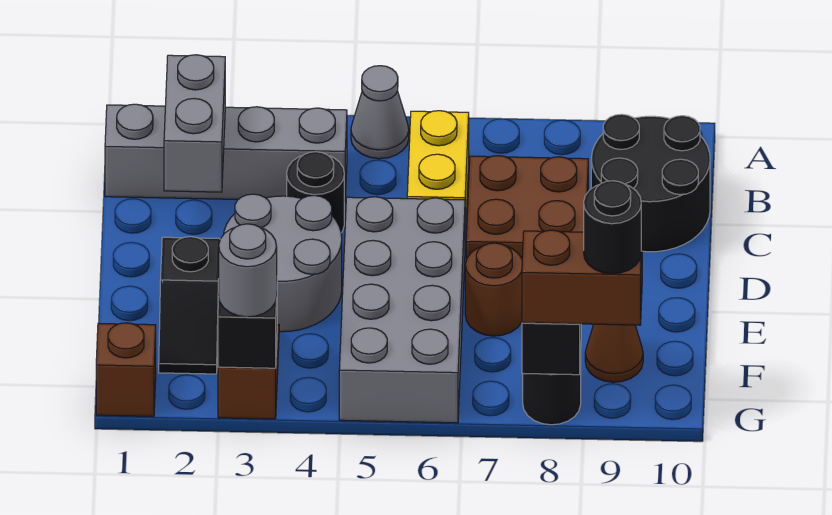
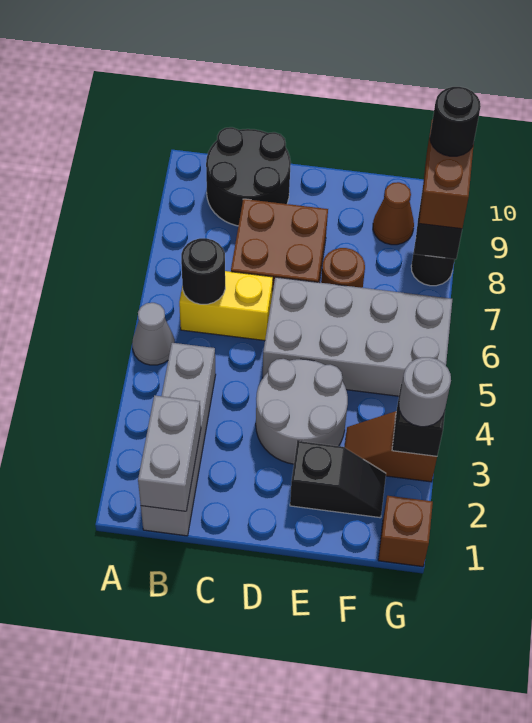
grey 1x2 brick [164,55,225,192] -> grey 1x2 brick turned to [138,395,201,511]
black 1x1 round brick [287,152,344,233] -> black 1x1 round brick moved to [181,238,225,304]

